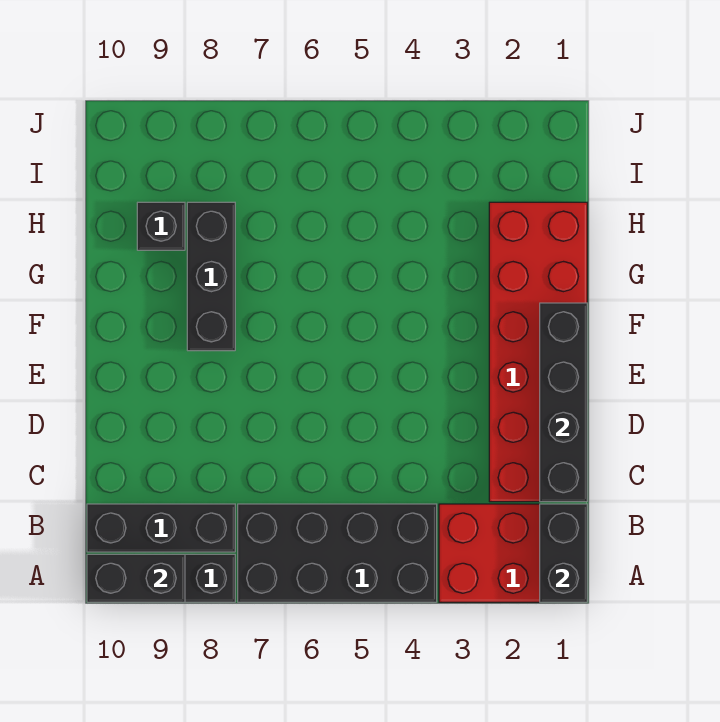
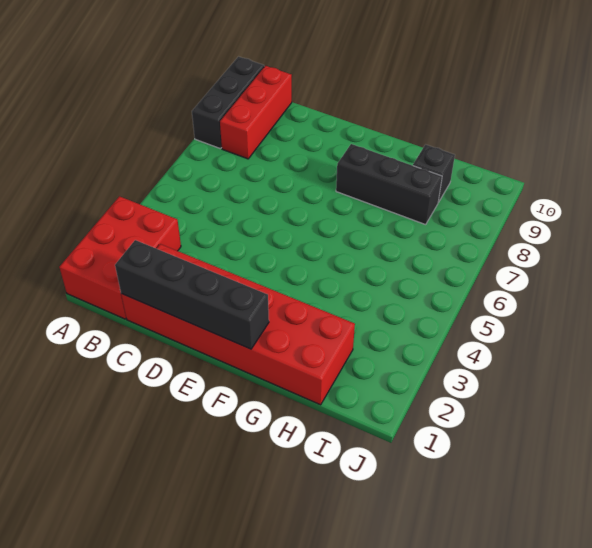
black 1x2 brick [540,504,587,602] -> none
black 2x4 brick [238,504,437,602] -> none
black 1x2 brick [87,554,185,602] -> none
black 1x3 brick [87,504,235,552] -> red 1x3 brick [220,66,292,159]

